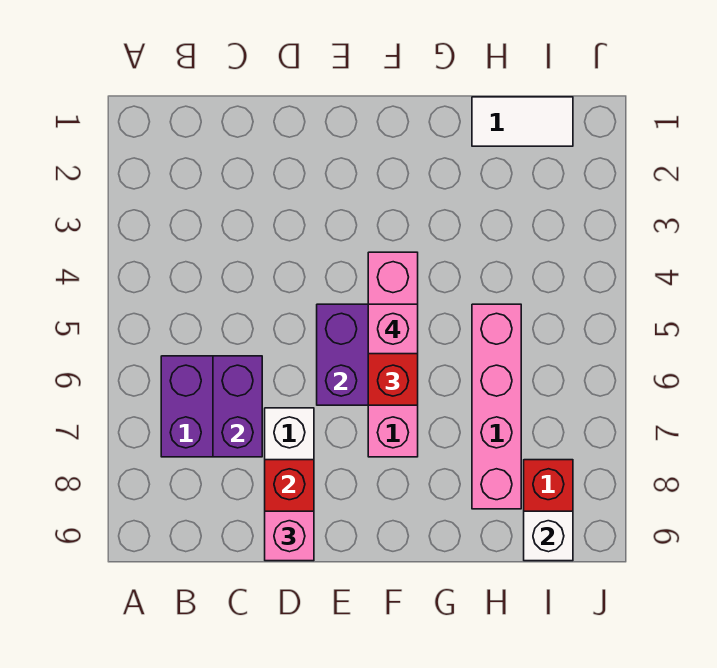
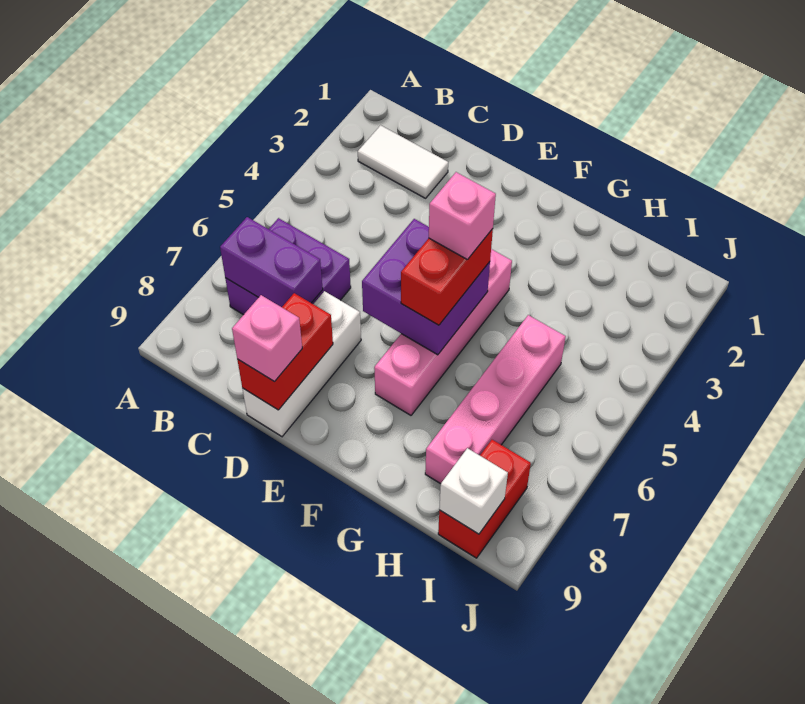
purple 1x2 brick [213,356,262,457] -> purple 1x2 brick turned to [220,217,323,307]
white 1x2 tile [472,97,573,146] -> white 1x2 tile moved to [358,125,448,198]

